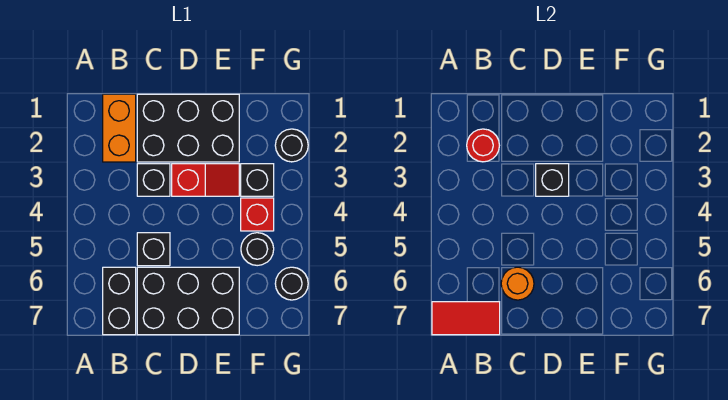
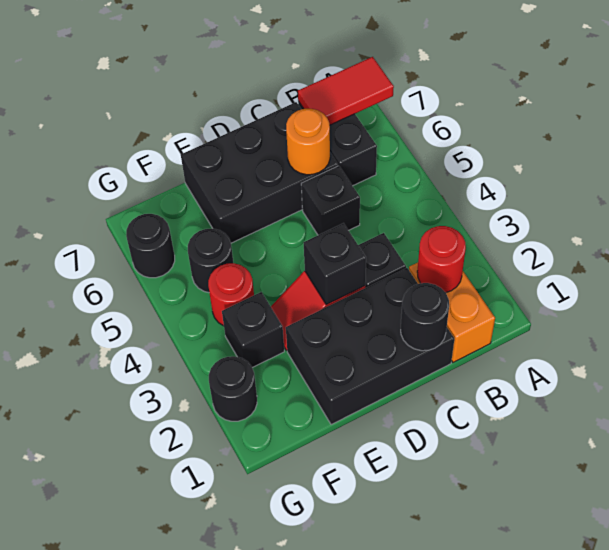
none -> black 1x1 round brick [401,283,449,351]
red 1x1 brick [241,198,274,231] -> red 1x1 round brick [208,263,254,326]

